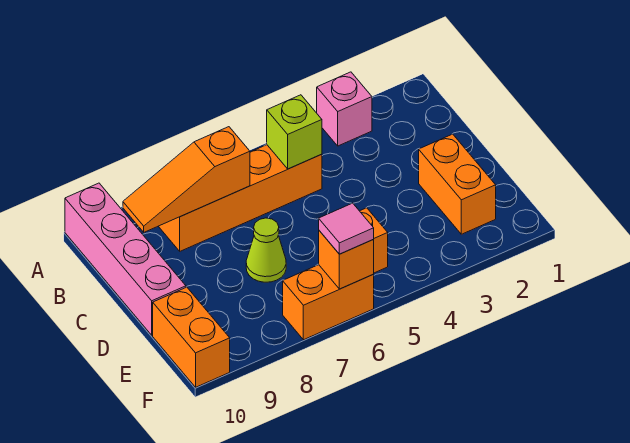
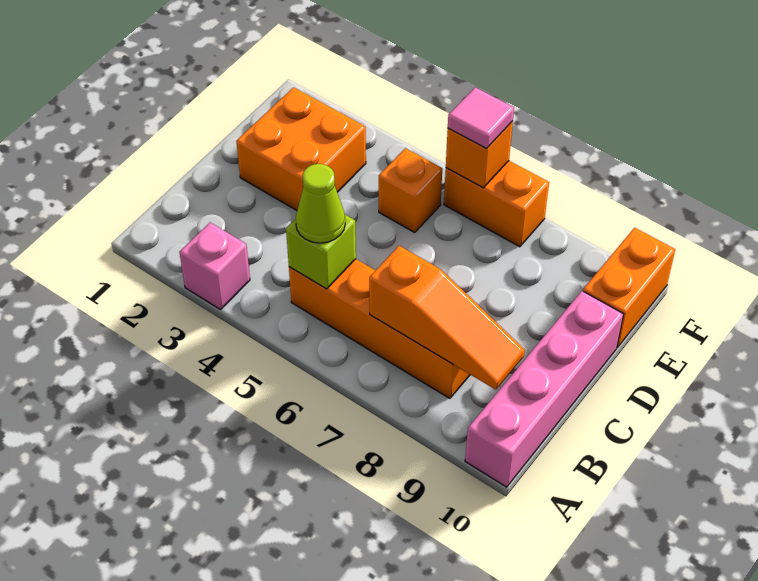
orange 1x2 brick [419,134,496,234] -> orange 2x2 brick [236,87,366,210]
lime 1x1 cone [246,218,286,282] -> lime 1x1 cone moved to [296,164,345,243]

